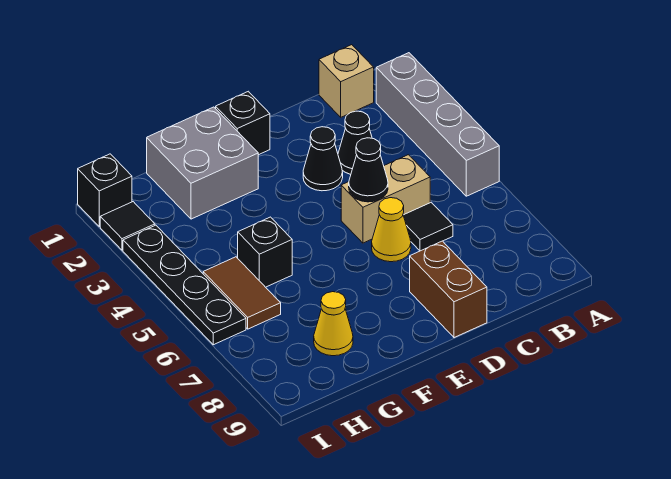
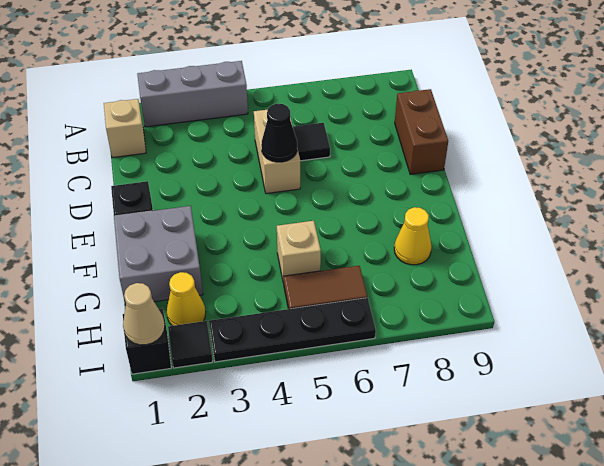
grey 1x4 brick [376,53,499,196] -> grey 1x3 brick [137,61,248,127]
black 1x1 cone [338,111,372,174] -> none
black 1x1 cone [303,127,343,191] -> none
yellow 1x1 cone [372,198,411,262] -> yellow 1x1 cone moved to [167,272,206,326]
brown 1x2 brick [410,241,487,338] -> brown 1x2 brick turned to [395,89,448,174]
black 1x1 brick [238,217,292,287] -> tan 1x1 brick [277,221,321,283]
none -> tan 1x1 cone [123,283,165,345]

